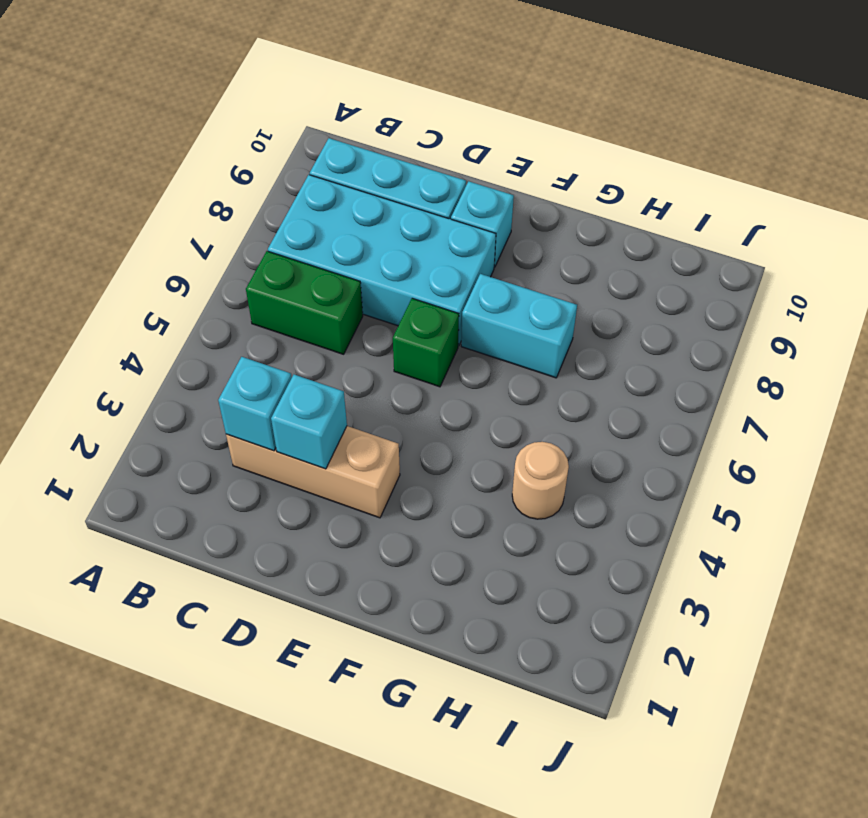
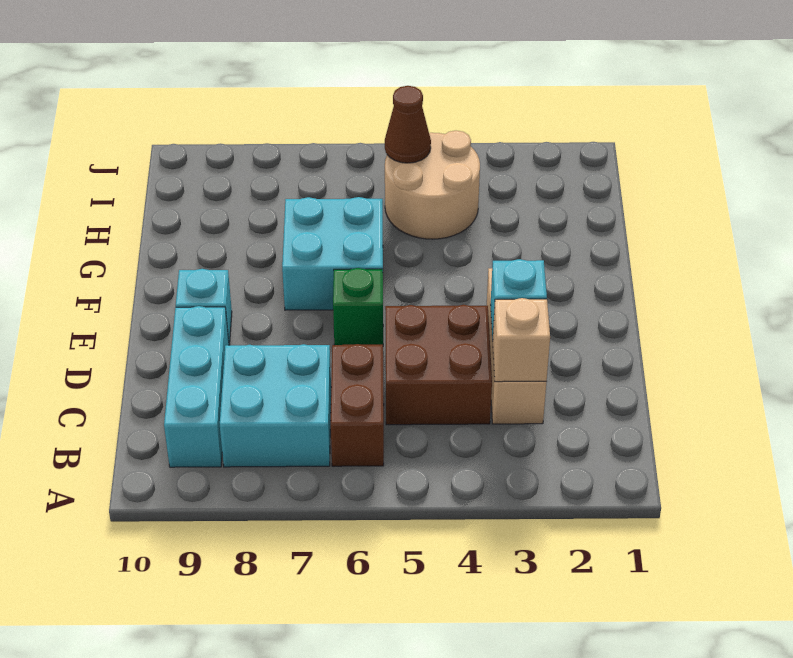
green 1x2 brick [246,251,363,354] -> brown 1x2 brick [331,344,384,466]
cyan 2x4 brick [268,175,496,346] -> cyan 2x2 brick [220,344,331,467]
cyan 1x1 brick [218,357,292,451] -> tan 1x1 brick [492,298,550,382]
none -> brown 2x2 brick [385,305,492,425]
cyan 1x2 brick [461,274,577,378] -> cyan 2x2 brick [282,197,383,310]
tan 1x1 round brick [512,442,569,519] -> tan 2x2 round brick [385,131,480,239]
none -> brown 1x1 cone [385,86,431,163]

